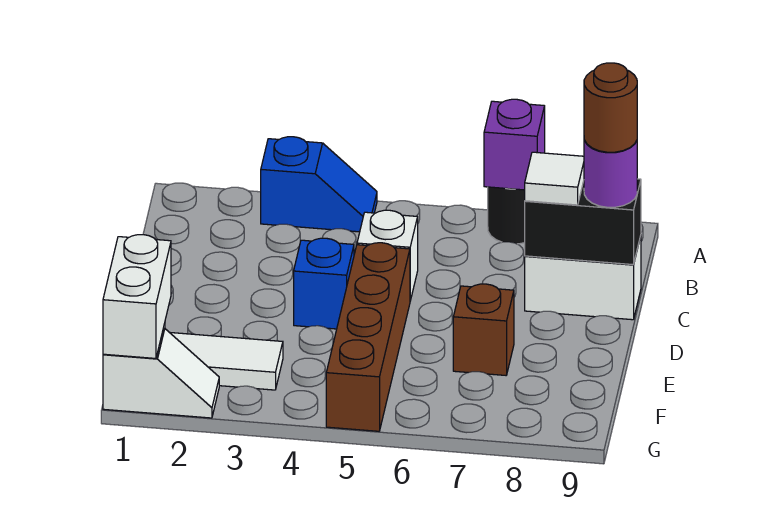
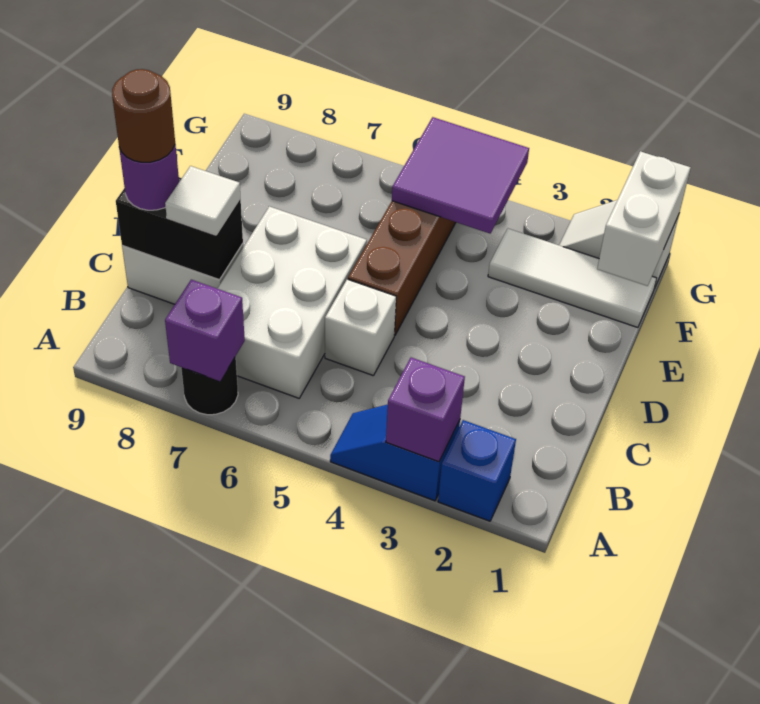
none -> purple 1x1 brick [386,358,465,462]
none -> white 2x3 brick [217,206,367,398]
blue 1x1 brick [294,238,354,329] -> blue 1x1 brick moved to [438,420,516,521]
brown 1x1 brick [453,284,514,375] -> none
none -> purple 2x2 tile [392,117,529,233]

